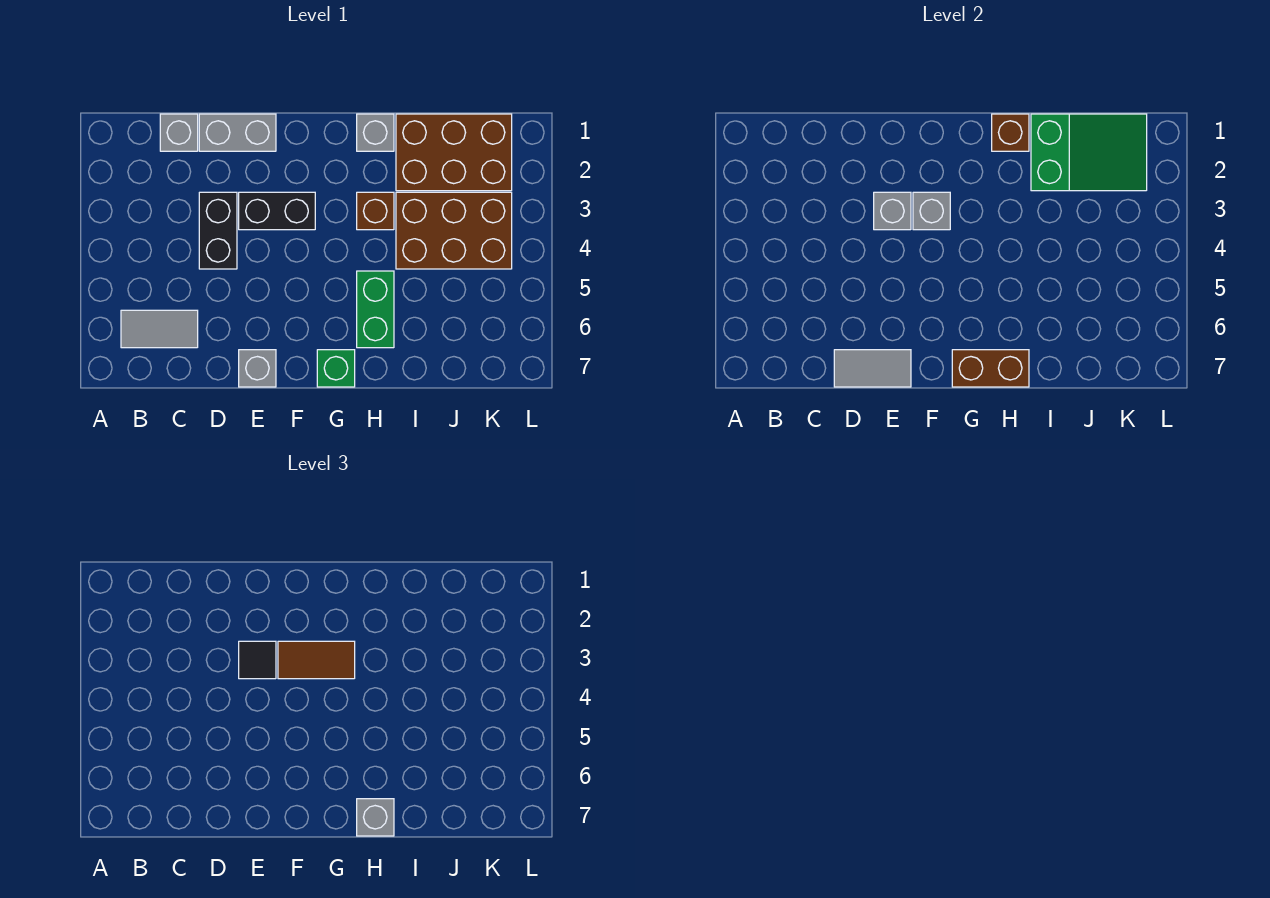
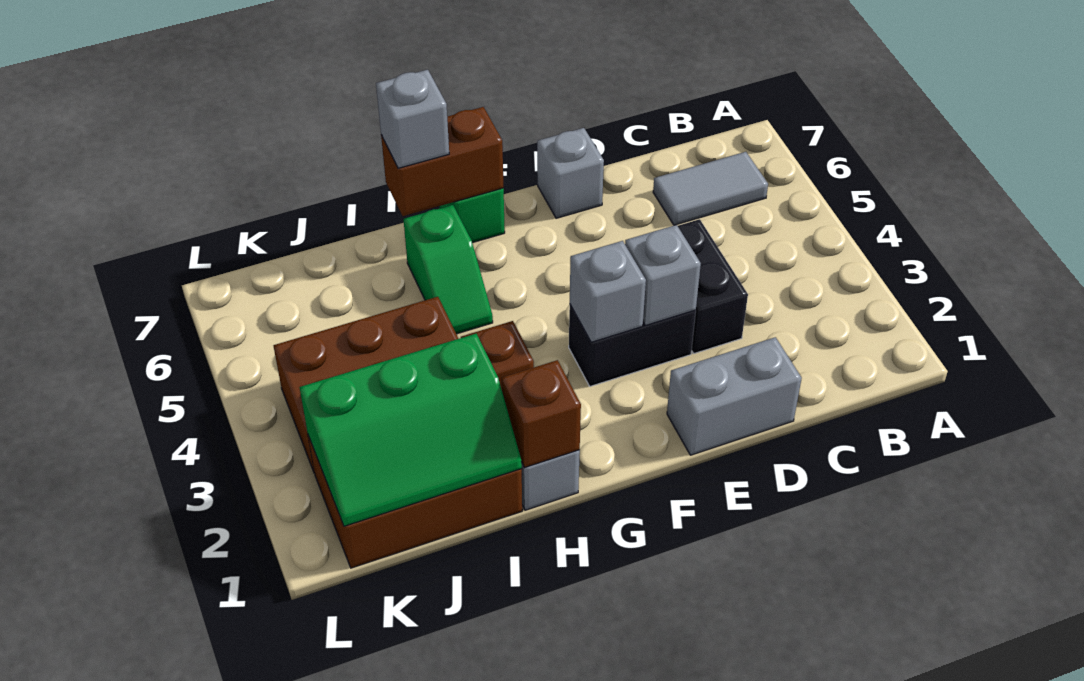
grey 1x1 brick [160,114,198,151] -> none
grey 1x2 tile [834,350,911,387] -> none
black 1x1 tile [239,641,276,679] -> none
brown 1x2 tile [278,641,355,679] -> none
green 1x2 brick [357,271,394,348] -> green 1x2 slope [404,205,493,334]
green 2x3 slope [1031,114,1147,191] -> green 2x3 slope turned to [299,334,522,526]

